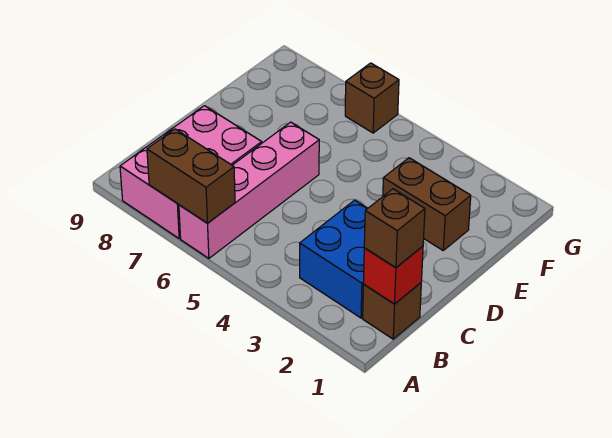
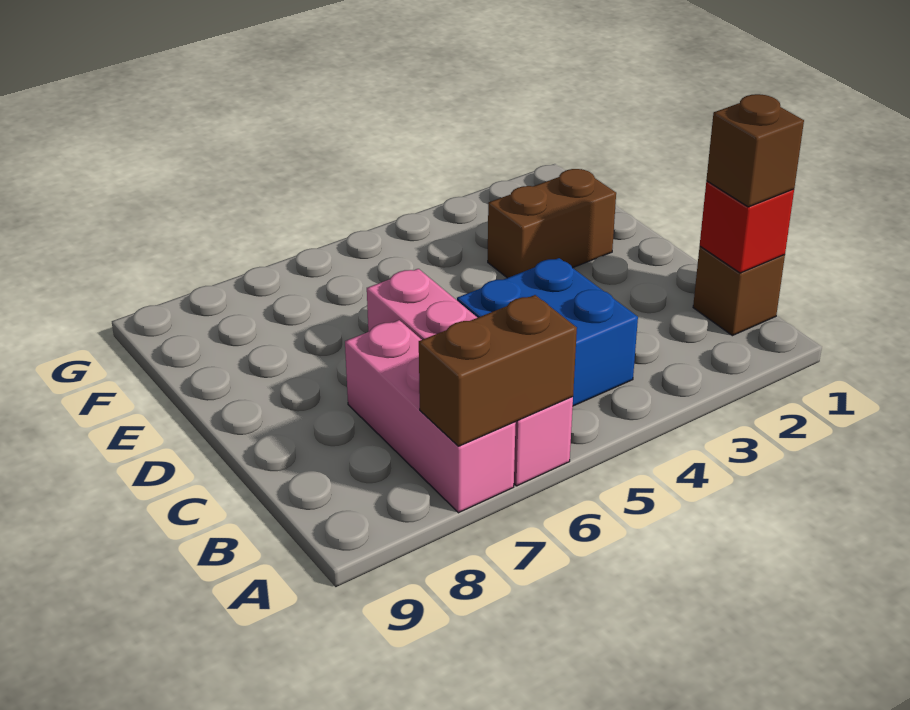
pink 2x3 brick [120,106,262,238] -> pink 1x3 brick [345,320,516,513]
blue 2x2 brick [300,200,368,318] -> blue 2x2 brick moved to [457,258,638,406]
brown 1x1 brick [345,63,399,133] -> none

